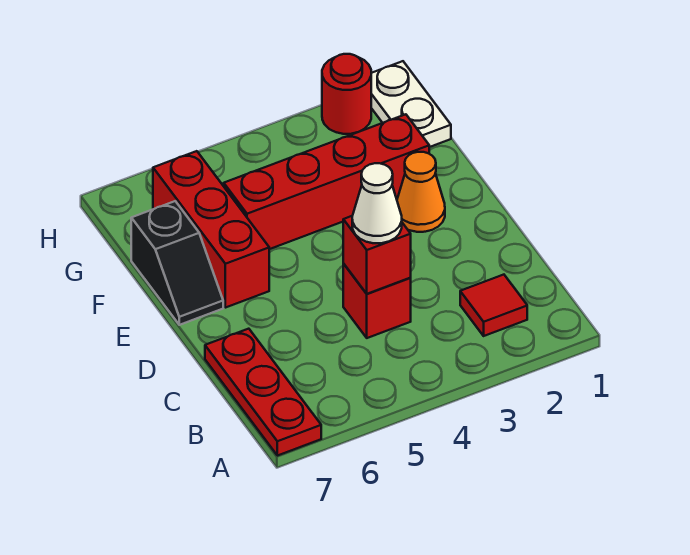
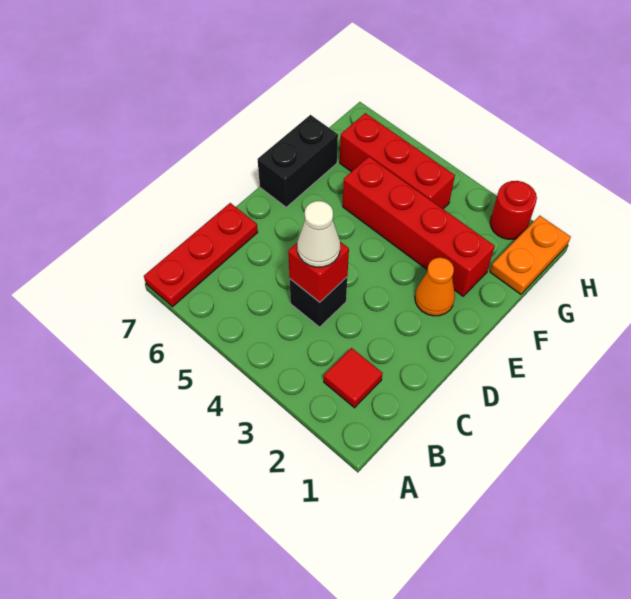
red 1x1 brick [343,264,411,338] -> black 1x1 brick [290,277,347,327]
red 1x3 brick [153,151,269,308] -> red 1x3 brick turned to [340,113,455,209]
black 1x2 slope [131,201,223,325] -> black 1x2 brick [258,115,338,207]
white 1x2 plate [371,61,451,147] -> orange 1x2 plate [490,216,571,294]

